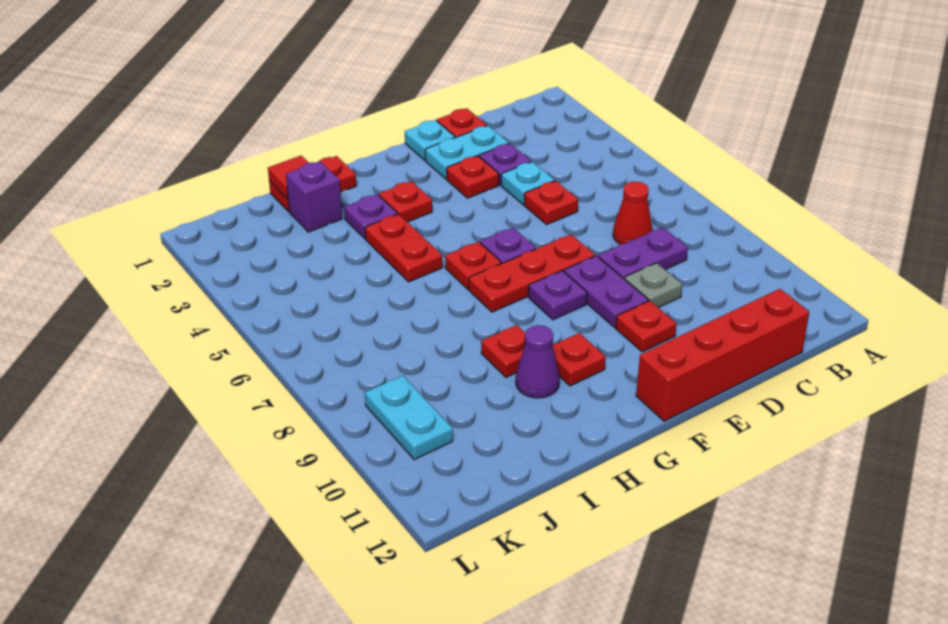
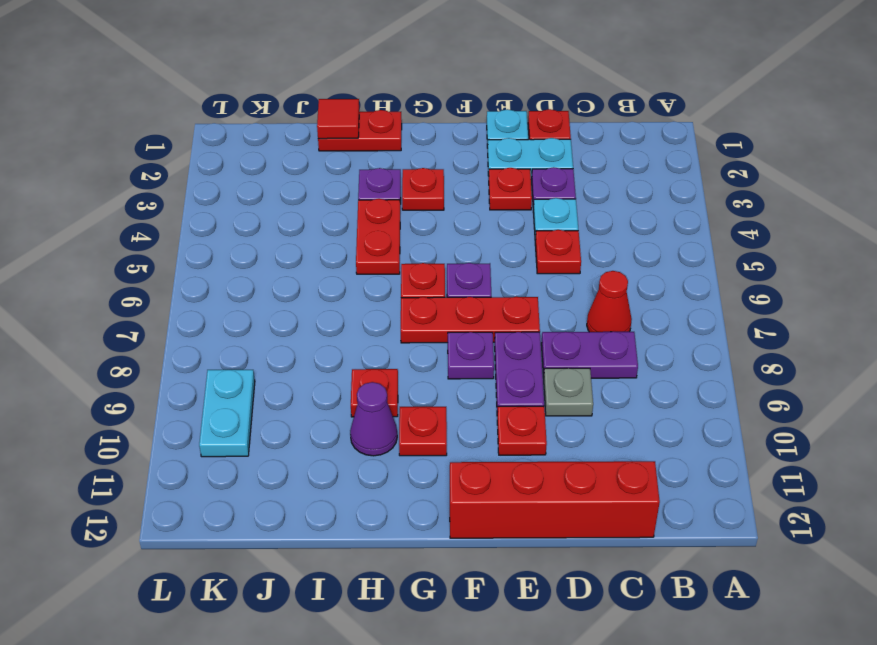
purple 1x1 brick [286,161,342,232] -> none

